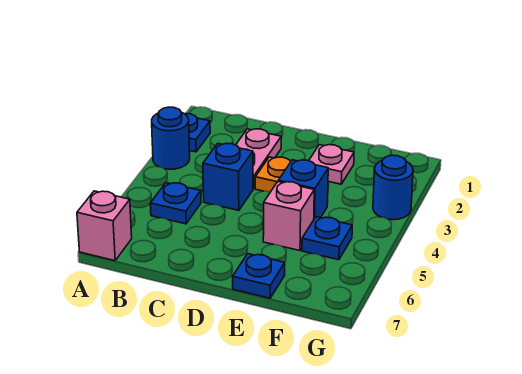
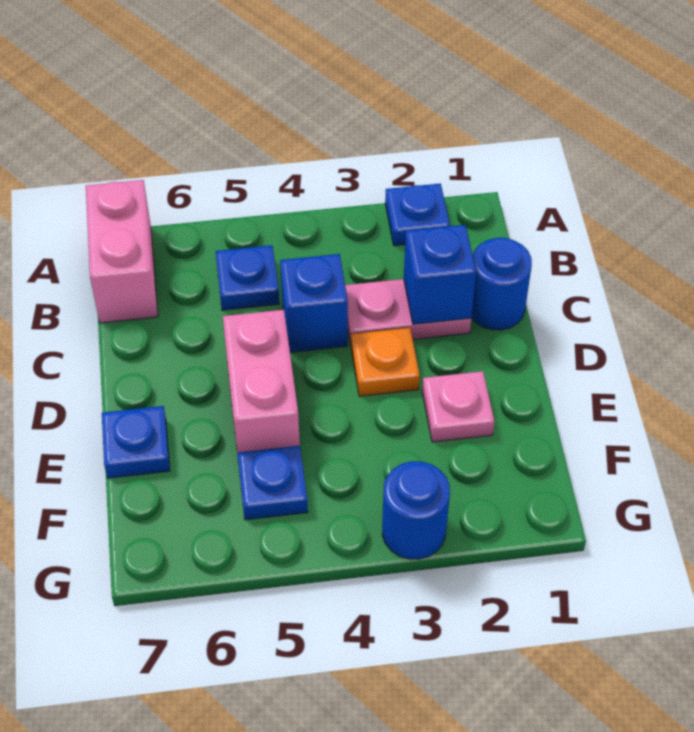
blue 1x1 round brick [152,107,190,169] -> blue 1x1 round brick moved to [471,238,532,330]
pink 1x1 brick [77,191,132,261] -> pink 1x2 brick [86,180,158,323]
blue 1x1 brick [278,160,328,218] -> blue 1x1 brick moved to [404,225,476,324]
pink 1x1 brick [263,182,314,251] -> pink 1x2 brick [223,310,300,453]

